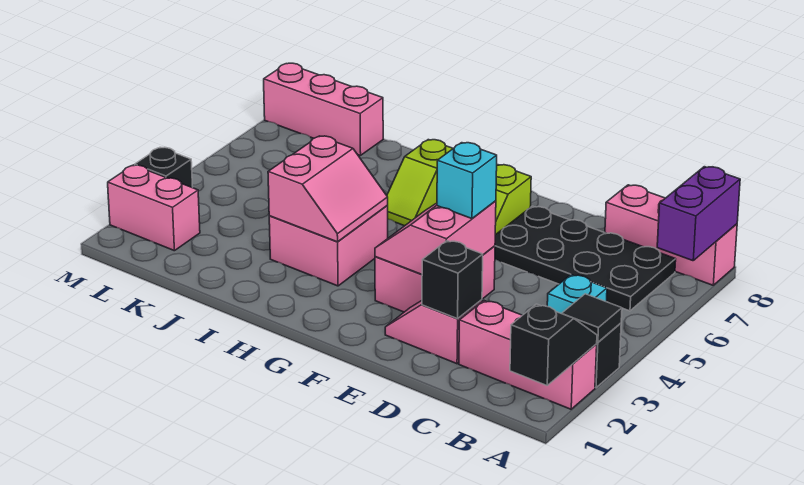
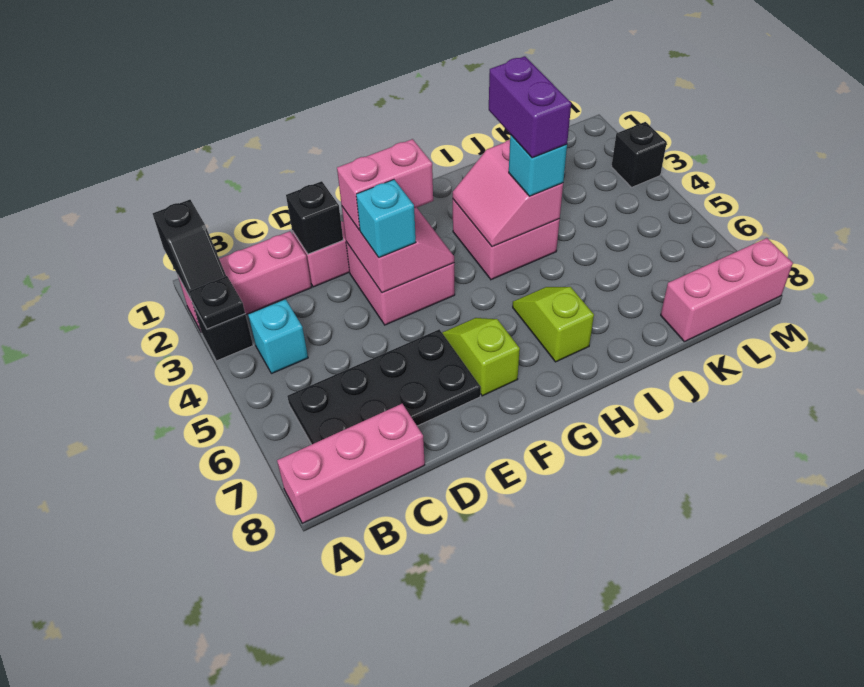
black 1x1 tile [562,294,622,342] -> black 1x1 plate [189,276,245,329]
purple 1x2 brick [657,167,740,261] -> purple 1x2 brick moved to [489,56,571,158]
none -> cyan 1x1 brick [509,135,567,196]
pink 1x2 brick [108,165,200,251] -> pink 1x2 brick moved to [337,139,433,230]

